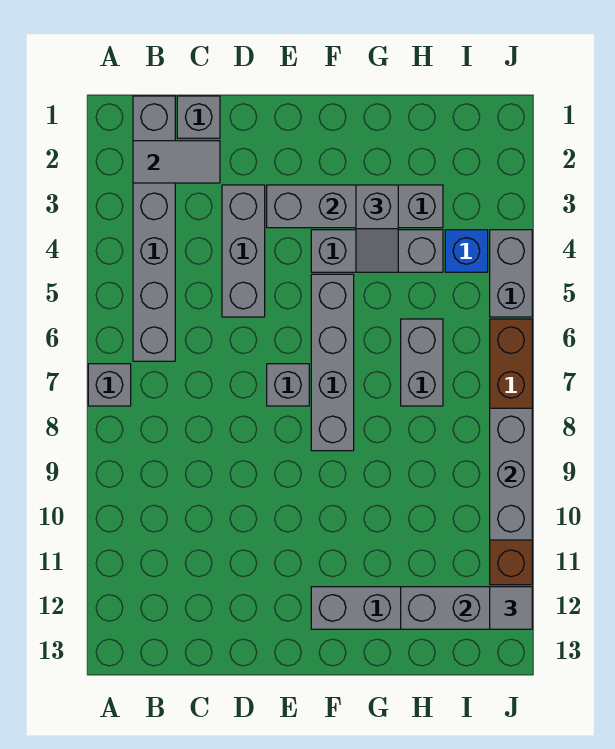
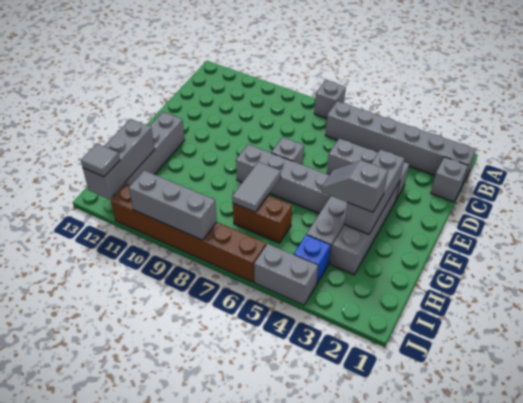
grey 1x2 tile [133,141,220,183] -> grey 1x2 tile moved to [232,162,281,212]
grey 1x2 brick [401,319,443,406] -> brown 1x2 brick [233,195,292,243]

